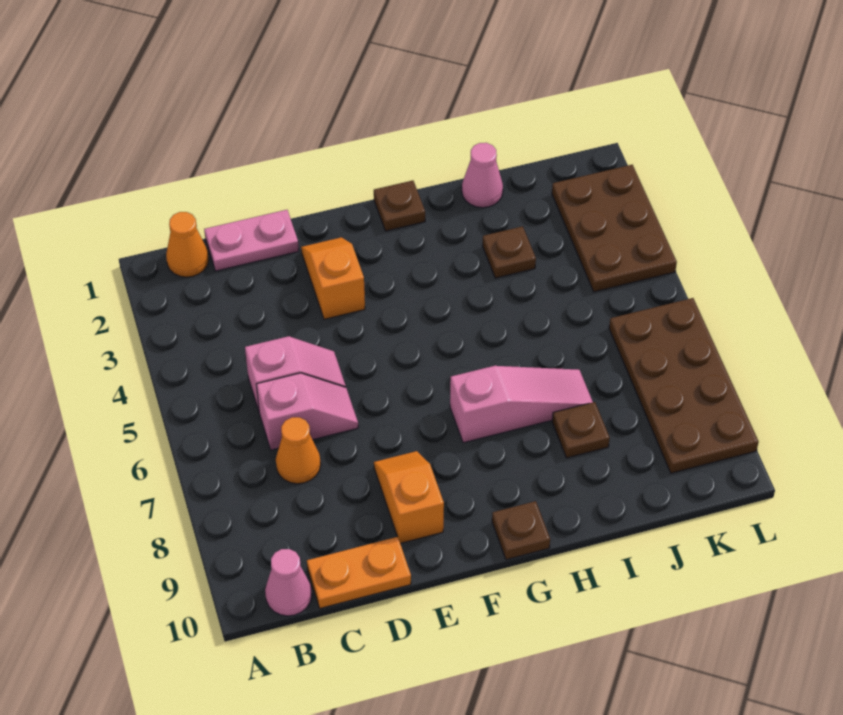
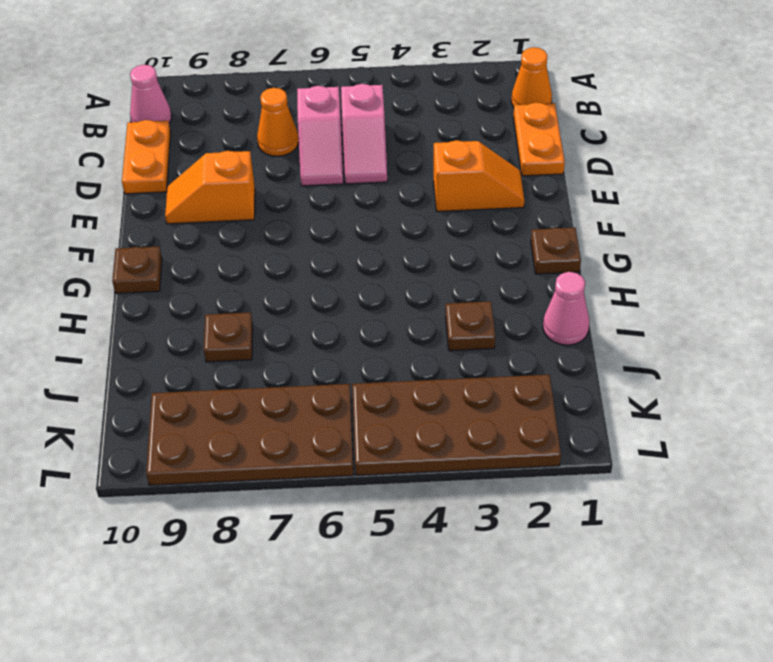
pink 1x2 plate [204,210,299,271] -> orange 1x2 plate [513,103,565,176]
orange 1x2 slope [374,451,444,543] -> orange 1x2 slope turned to [165,151,255,224]
pink 1x3 slope [450,366,593,443] -> none
brown 2x3 plate [552,165,677,292] -> brown 2x4 plate [352,375,561,475]

